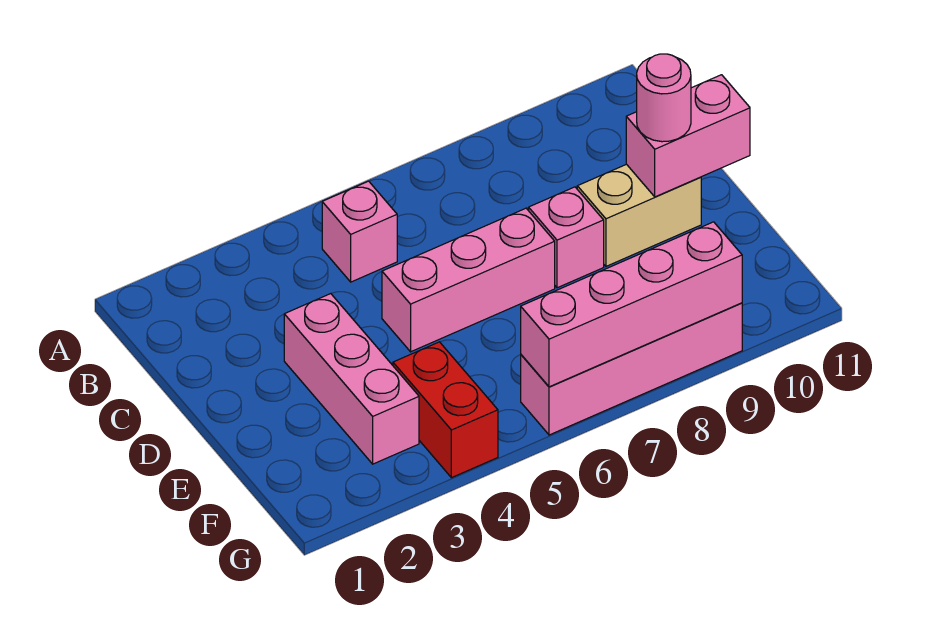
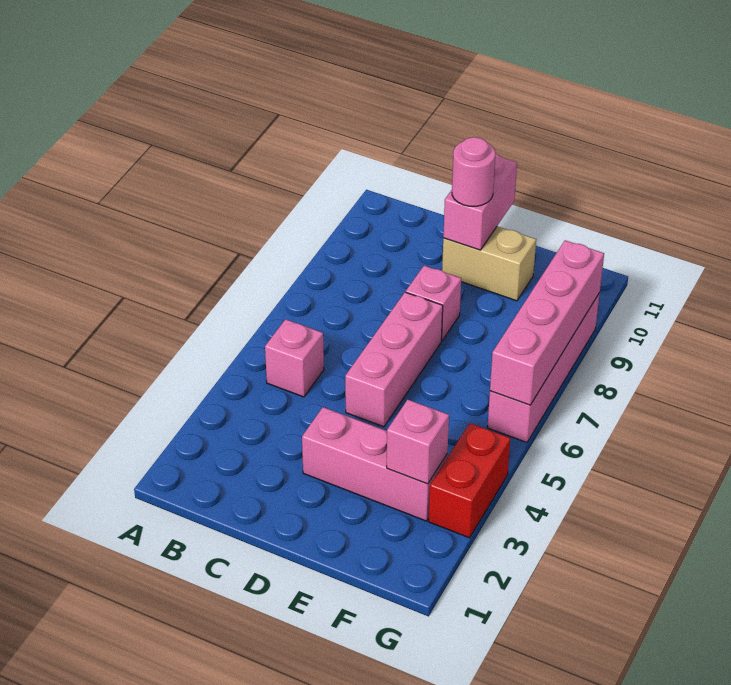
tan 1x2 brick [577,164,701,266] -> tan 1x2 brick turned to [442,226,536,301]
none -> pink 1x1 brick [387,400,449,484]
red 1x2 brick [393,342,498,478] -> red 1x2 brick turned to [429,423,510,538]

